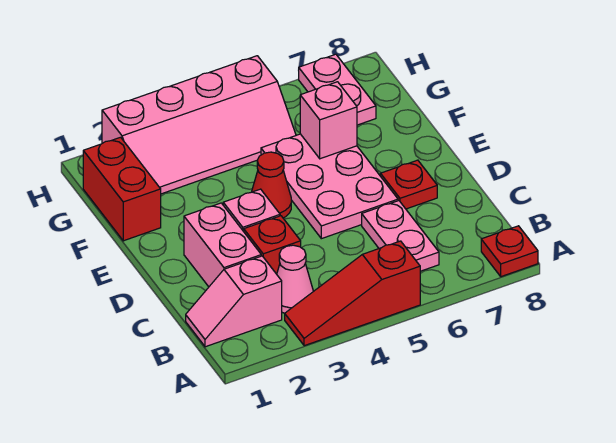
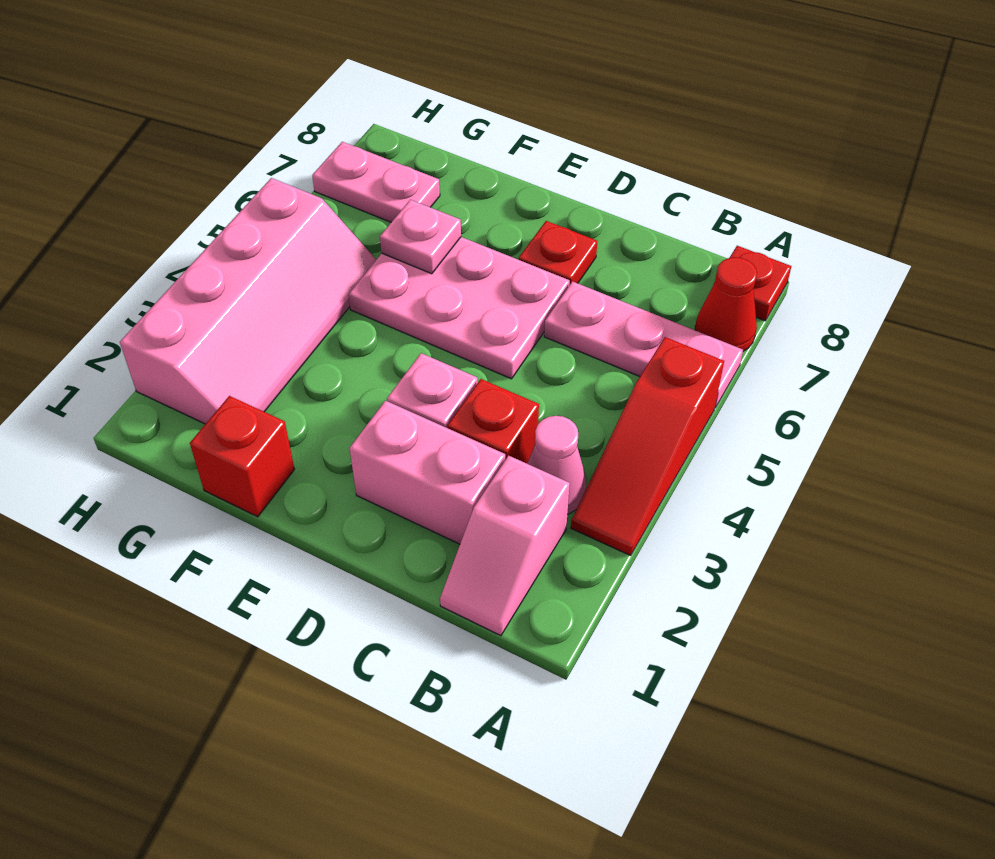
pink 1x2 plate [362,201,439,271] -> pink 1x3 plate [544,282,743,408]
red 1x1 cone [252,152,291,218] -> red 1x1 cone moved to [695,257,757,351]
red 1x2 brick [83,137,161,241] -> red 1x1 brick [190,396,295,517]
pink 1x1 brick [300,82,357,159] -> pink 1x1 plate [380,200,461,274]

